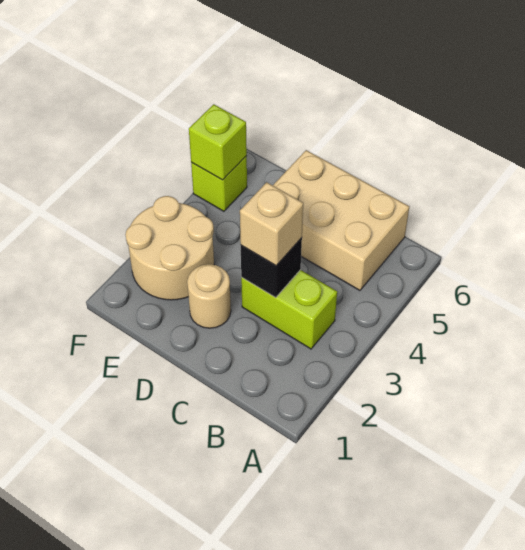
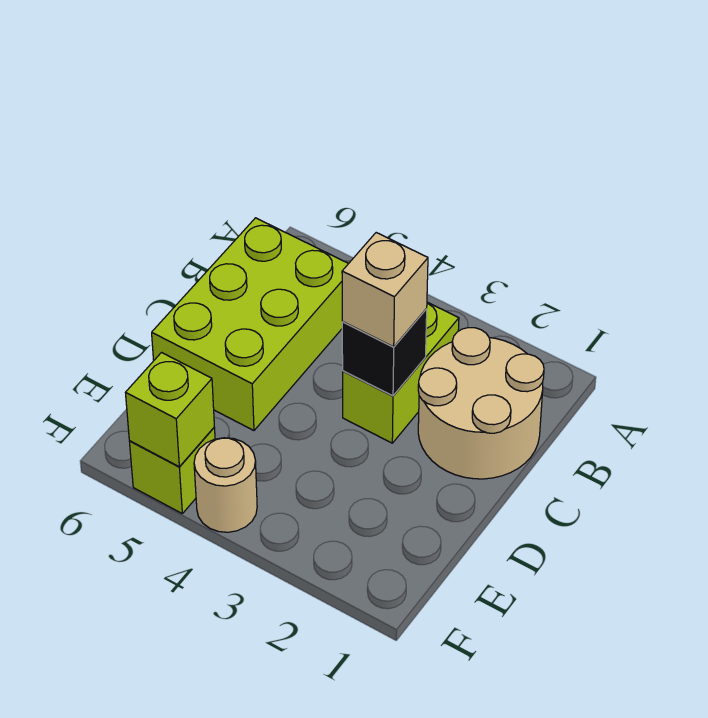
tan 2x3 brick [273,150,409,290] -> lime 2x3 brick [152,218,349,431]
tan 1x1 round brick [187,264,231,328] -> tan 1x1 round brick moved to [194,438,257,532]
tan 2x2 round brick [125,196,214,300] -> tan 2x2 round brick moved to [418,328,544,479]

